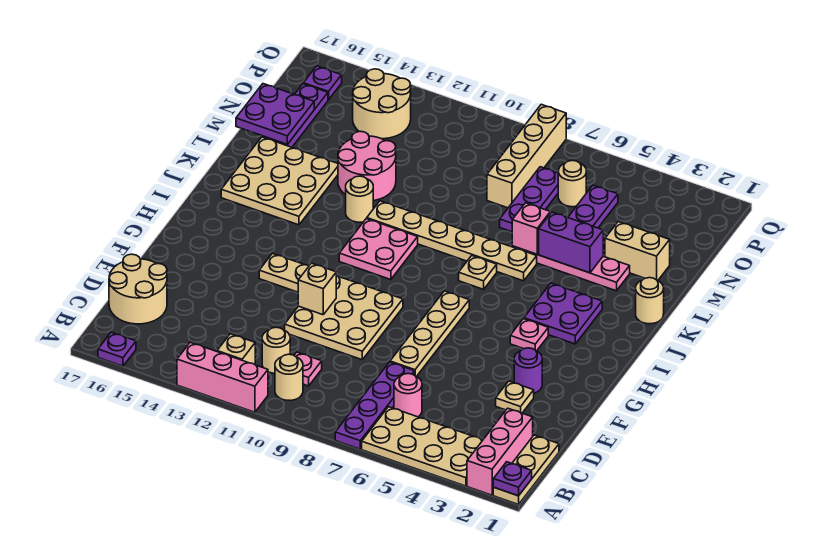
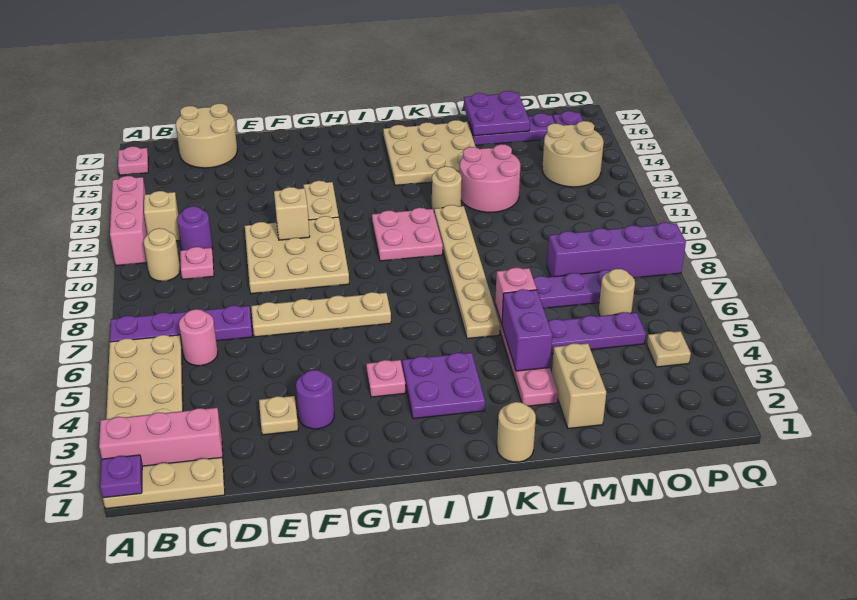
purple 1x1 plate [98,332,136,366] -> pink 1x1 plate [118,146,149,175]
tan 1x1 round brick [262,327,290,374] -> purple 1x1 round brick [177,206,213,250]
tan 1x1 plate [459,256,497,289] -> tan 1x1 plate moved to [647,331,691,367]
tan 1x4 brick [487,104,566,208] -> purple 1x4 brick [547,222,686,278]

